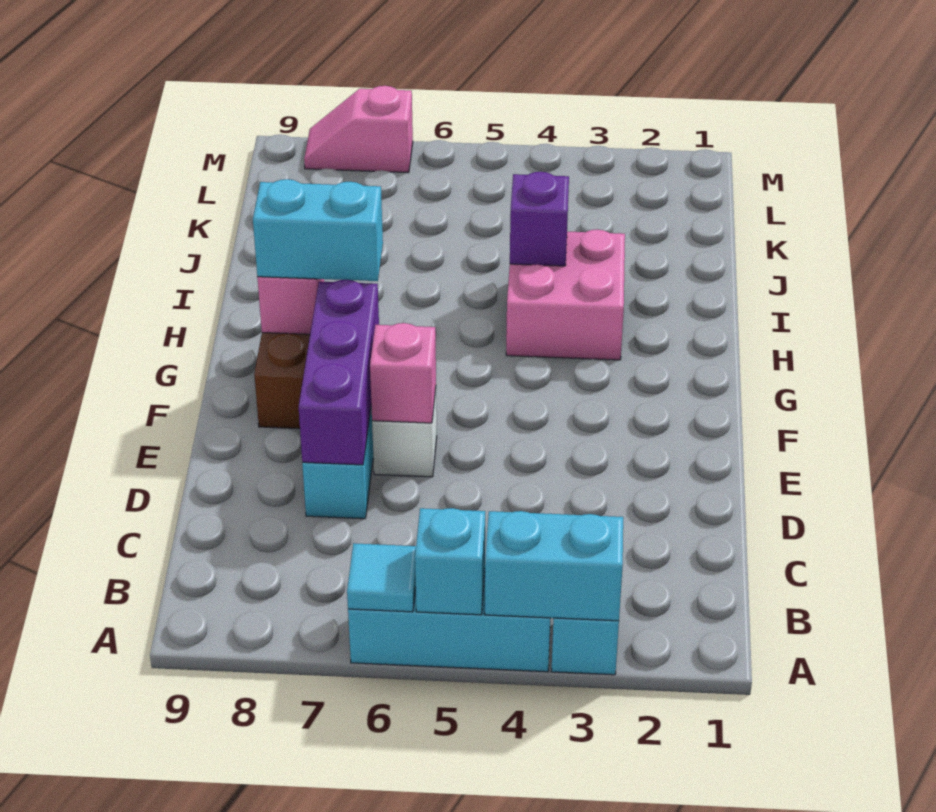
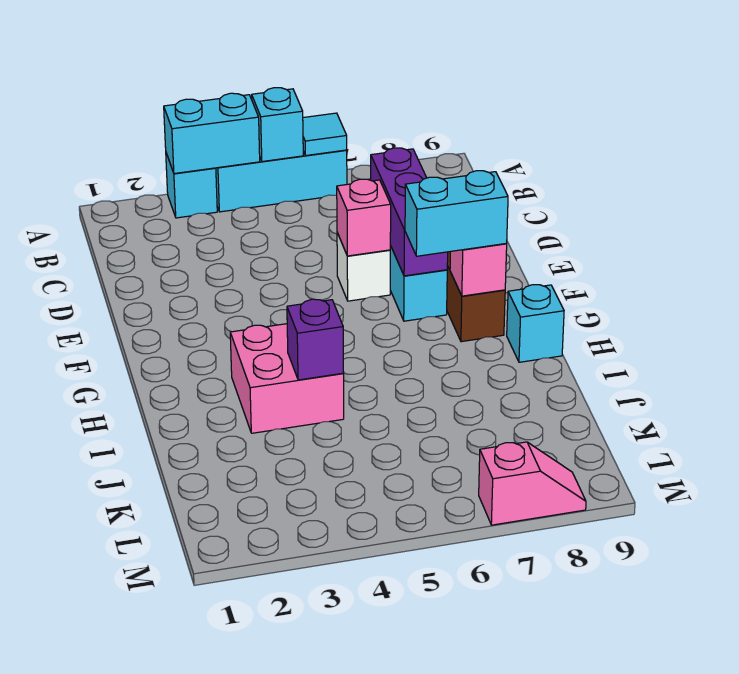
none -> cyan 1x1 brick [507,285,564,362]

